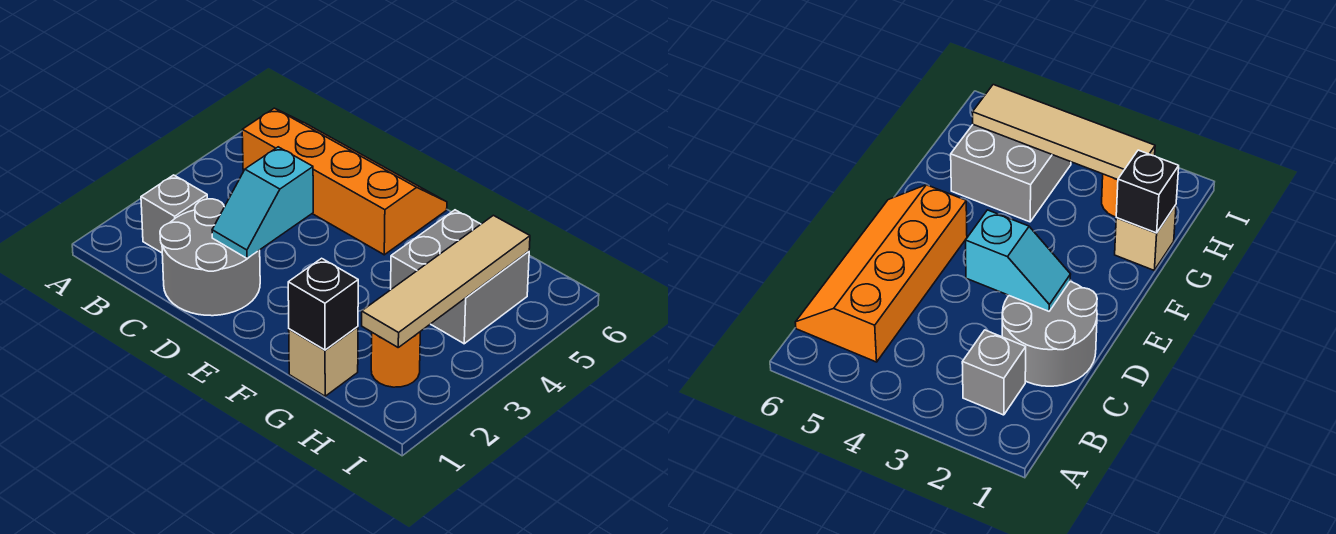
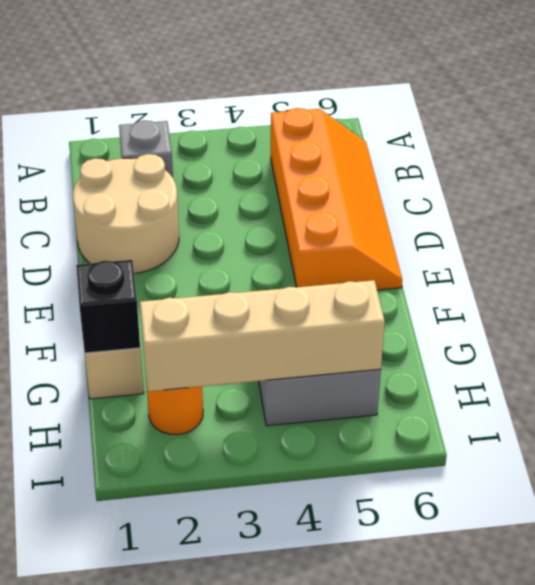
grey 2x2 round brick [160,199,260,316] -> tan 2x2 round brick [73,154,179,274]
cyan 1x2 slope [212,147,313,259] -> none
tan 1x4 tile [362,215,530,347] -> tan 1x4 brick [140,280,385,392]

